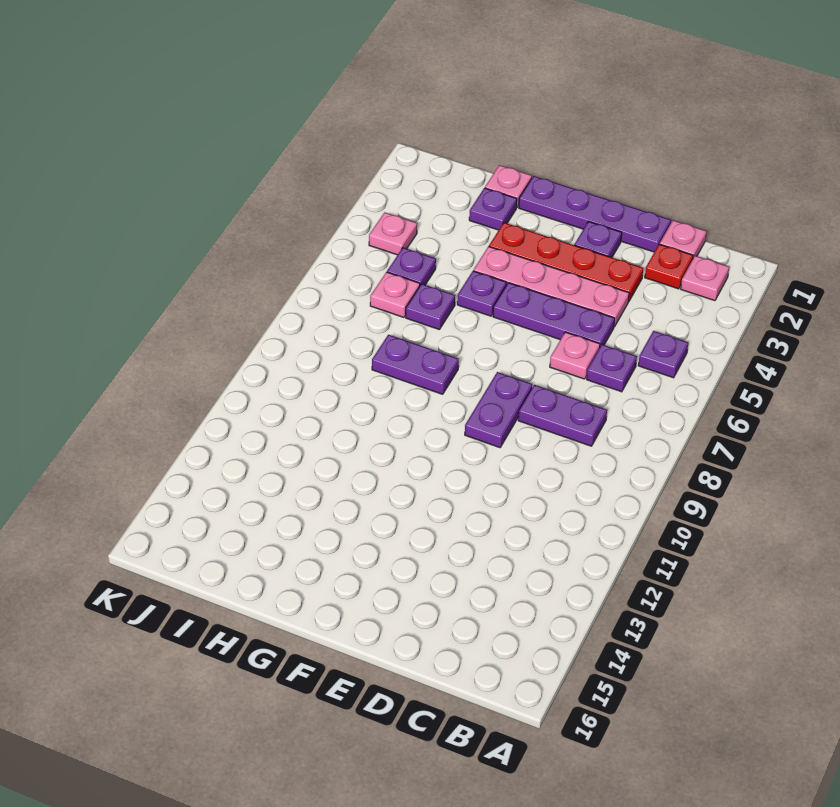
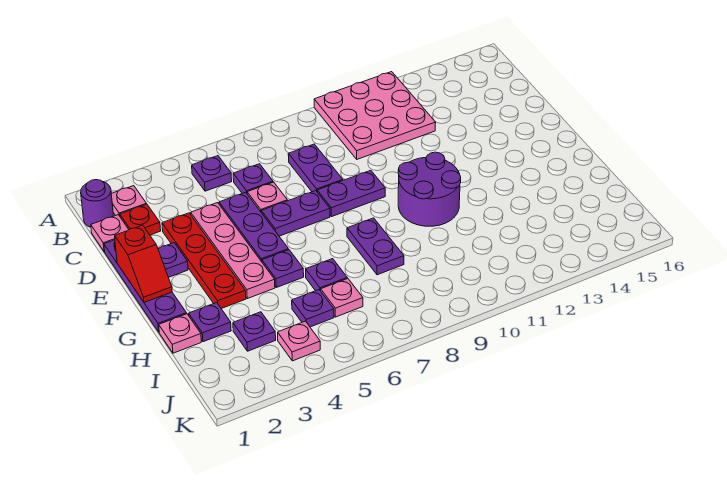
none -> pink 3x3 plate [314,72,436,159]
none -> purple 1x1 round brick [81,180,113,227]
none -> red 1x2 slope [115,225,172,302]
none -> purple 1x2 plate [261,191,330,236]
none -> purple 2x2 round brick [398,152,461,226]
none -> purple 1x1 plate [233,312,276,351]

